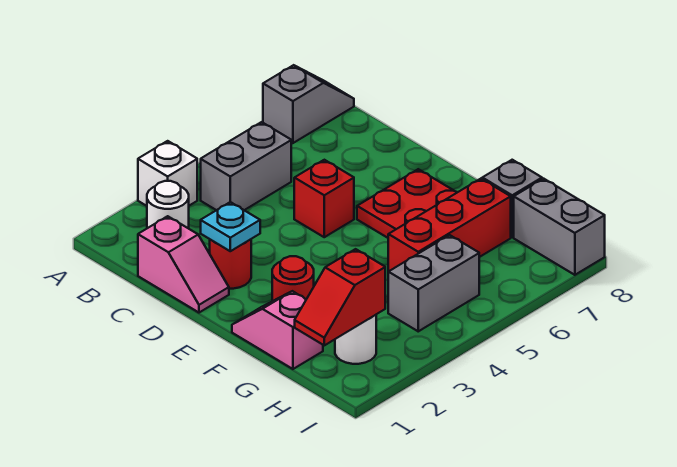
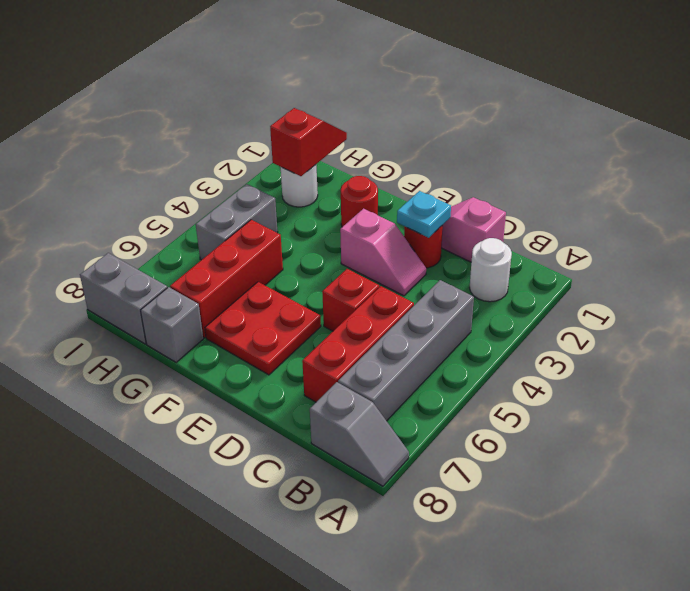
white 1x1 brick [138,141,197,206] -> none
grey 1x2 slope [263,65,354,143] -> grey 1x2 slope turned to [310,382,409,486]
grey 1x2 brick [201,122,291,210] -> grey 1x4 brick [338,280,474,421]
none -> red 1x3 brick [302,286,414,402]
pink 1x2 slope [232,291,323,369] -> pink 1x2 slope moved to [340,209,426,296]

